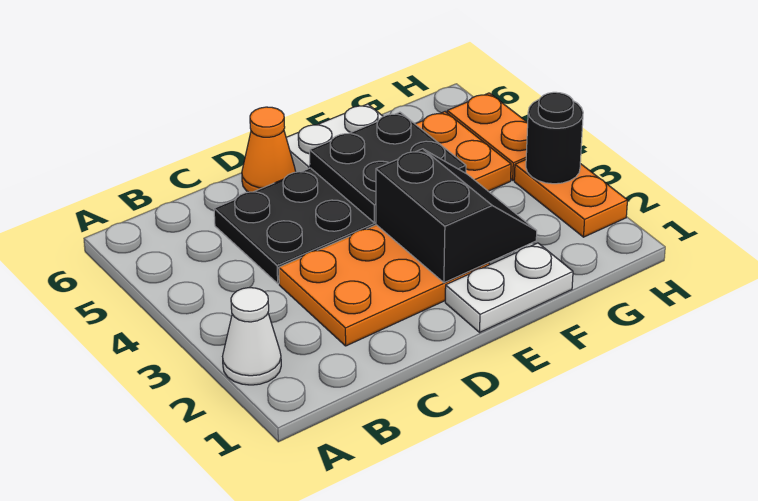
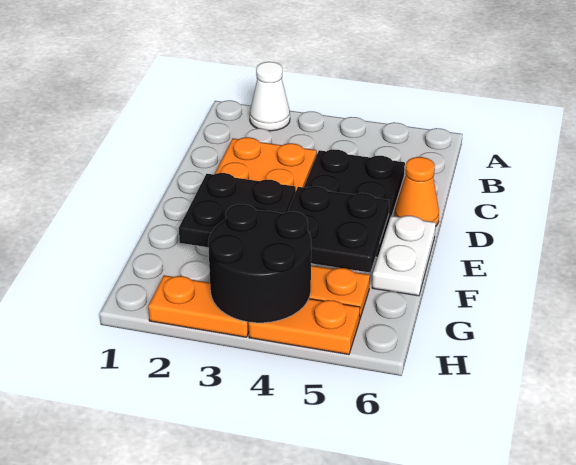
white 1x2 plate [445,243,573,332] -> none
black 2x2 slope [376,149,537,283] -> black 2x2 plate [179,173,296,247]
black 1x1 round brick [526,92,583,184] -> black 2x2 round brick [208,204,311,323]

